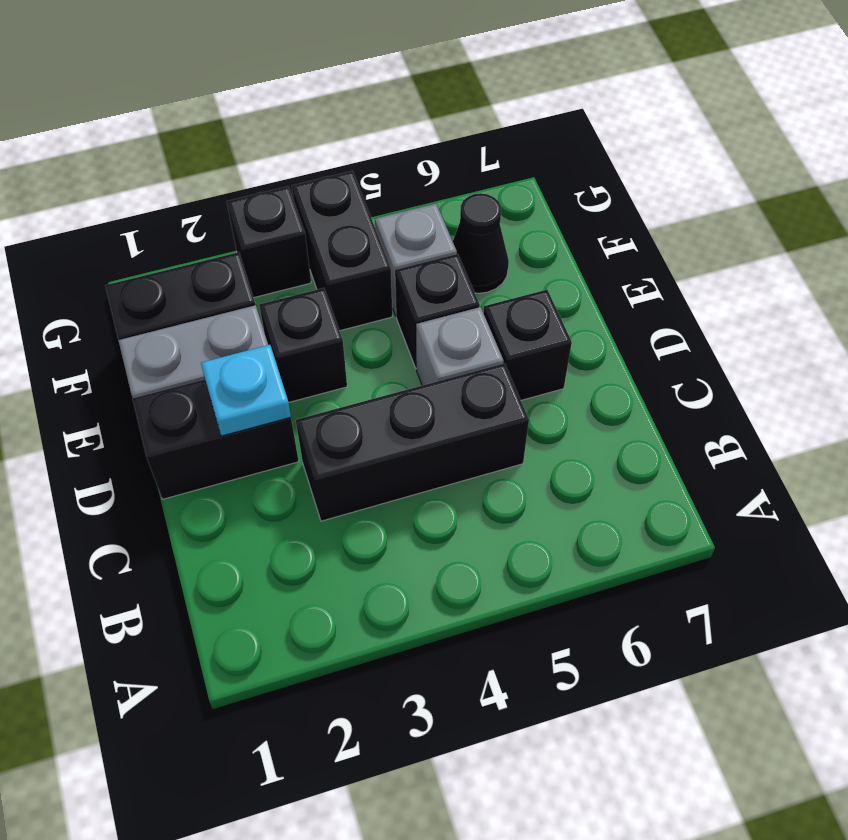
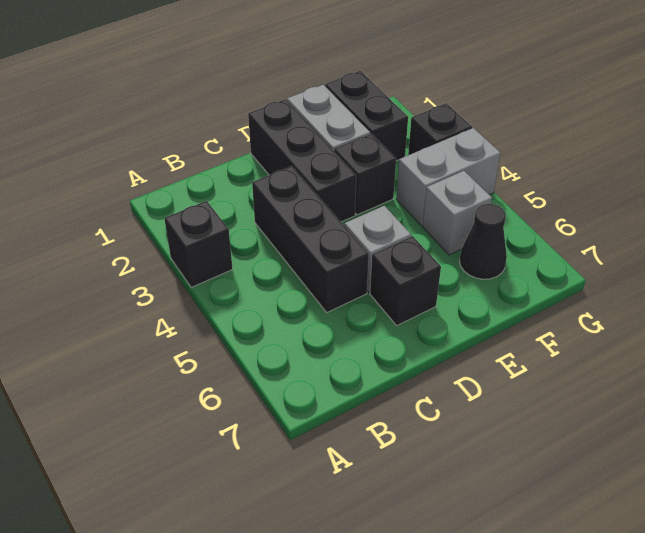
black 1x2 brick [132,379,299,499] -> black 1x3 brick [248,99,356,222]
cyan 1x1 plate [201,345,291,436] -> none
black 1x1 brick [395,254,480,368] -> black 1x1 brick moved to [164,201,233,287]
black 1x2 brick [292,171,392,331] -> grey 1x2 brick [396,128,500,226]

